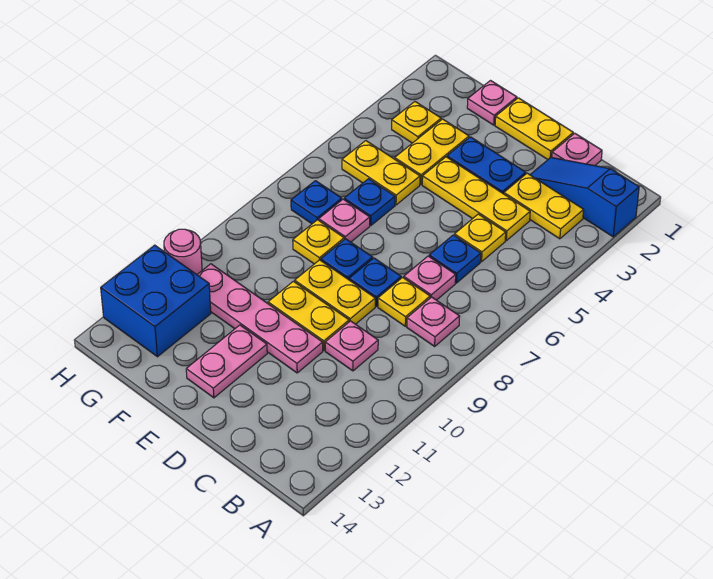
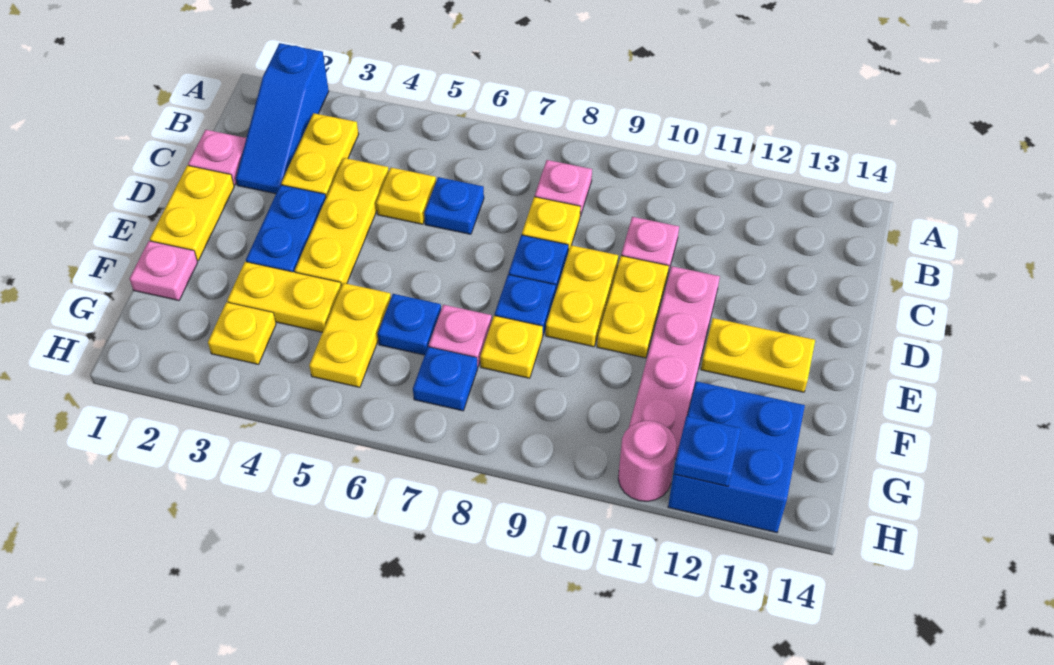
pink 1x1 plate [404,256,456,300] -> none
pink 1x2 plate [186,325,267,398] -> yellow 1x2 plate [701,318,815,392]
none -> blue 1x1 plate [673,416,741,486]

